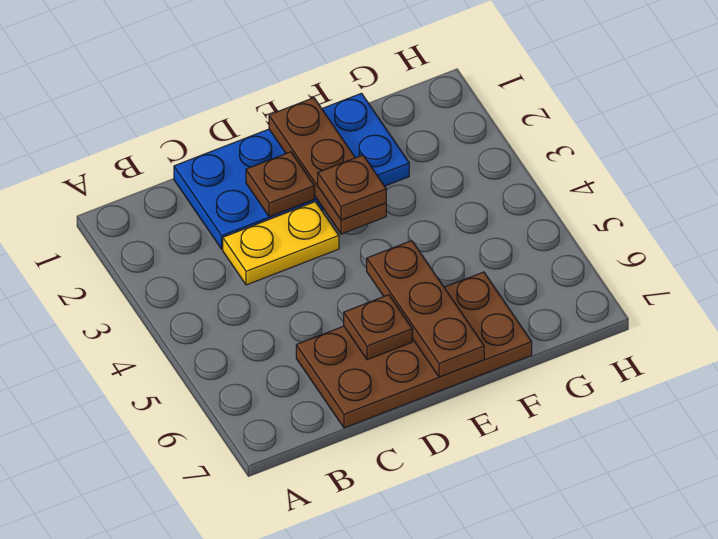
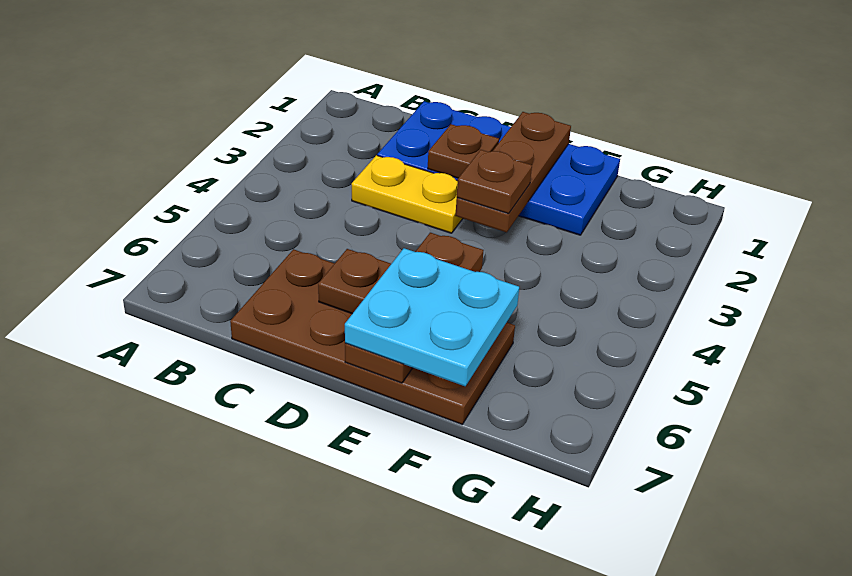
none -> cyan 2x2 plate [345,248,519,386]

